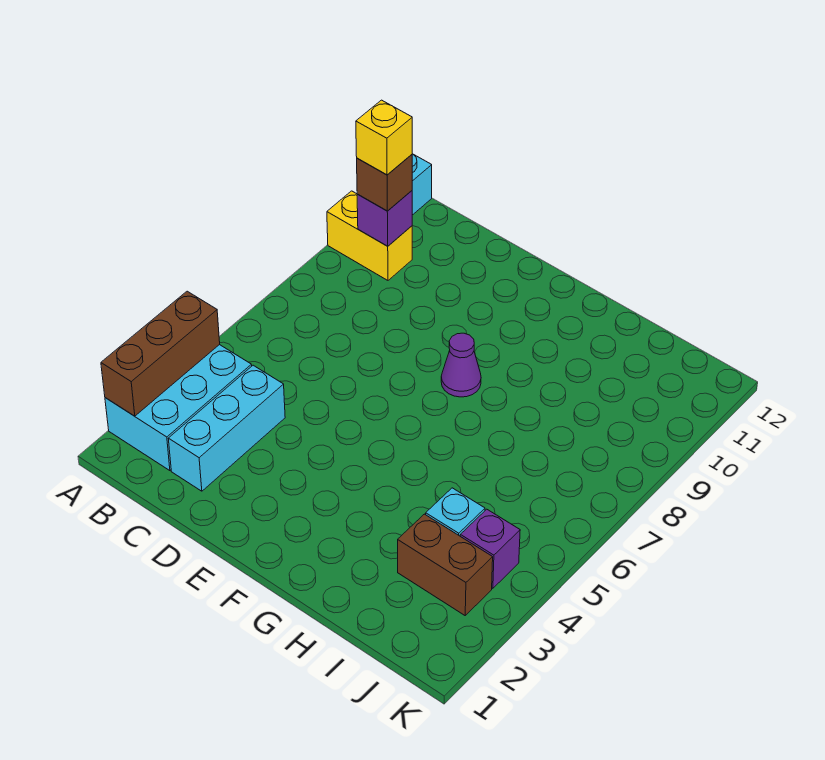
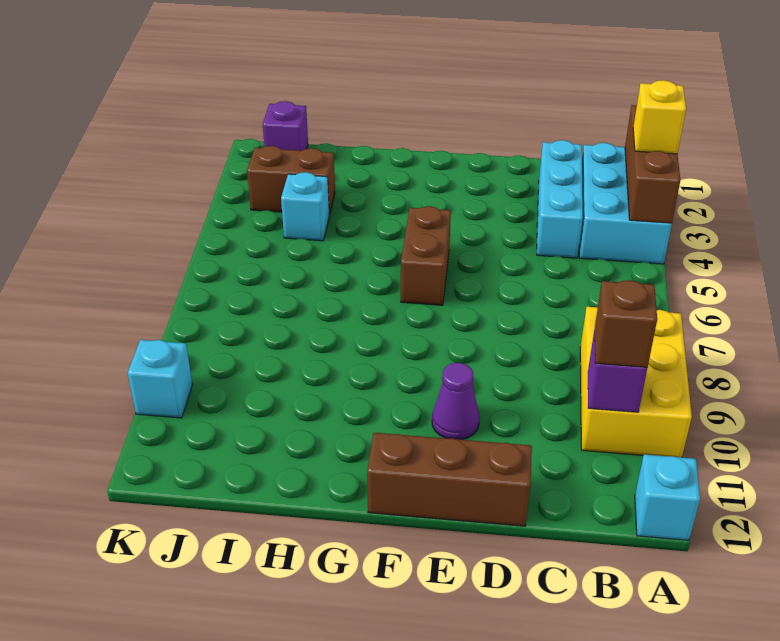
yellow 1x2 brick [327,191,412,280] -> yellow 2x3 brick [580,307,692,457]
yellow 1x1 brick [356,100,412,175] -> yellow 1x1 brick moved to [633,80,686,154]
none -> brown 1x3 brick [367,433,532,526]
none -> brown 1x2 brick [401,206,451,305]
purple 1x1 cone [441,333,481,397] -> purple 1x1 cone moved to [432,363,480,440]
purple 1x1 brick [460,509,520,588] -> purple 1x1 brick moved to [263,101,308,151]
none -> cyan 1x1 brick [128,340,193,418]

